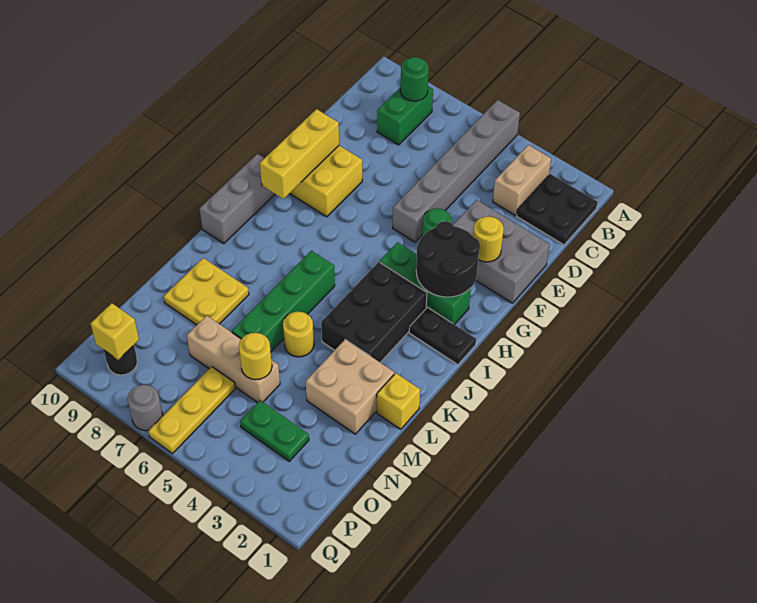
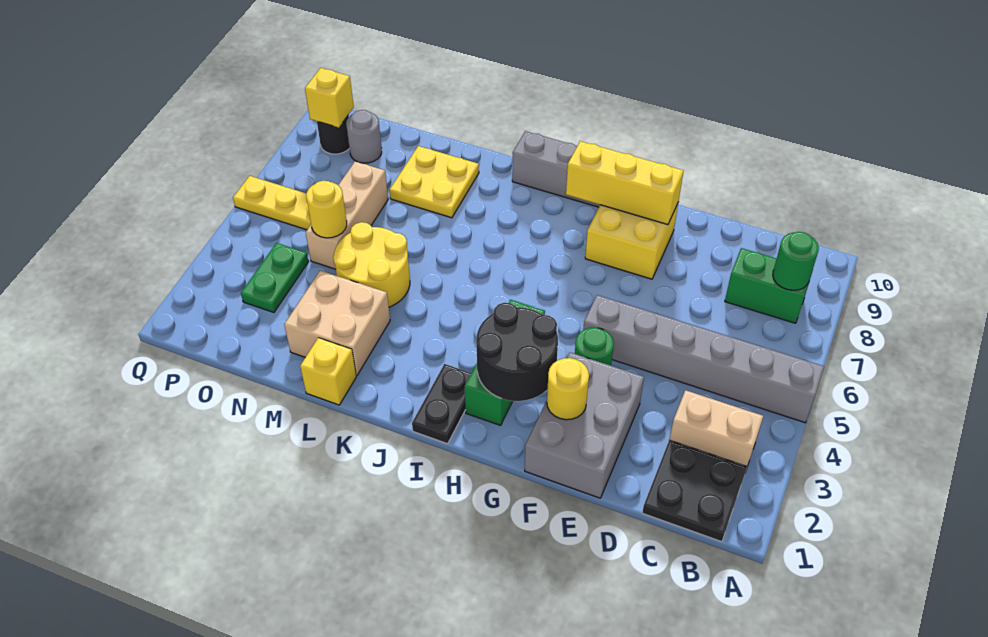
black 2x3 brick [321,262,427,363] -> none
green 1x4 brick [232,251,335,352] -> none
yellow 1x1 round brick [283,312,314,357] -> yellow 2x2 round brick [333,222,410,307]
grey 1x1 round brick [128,385,163,431] -> grey 1x1 round brick moved to [346,110,382,163]

